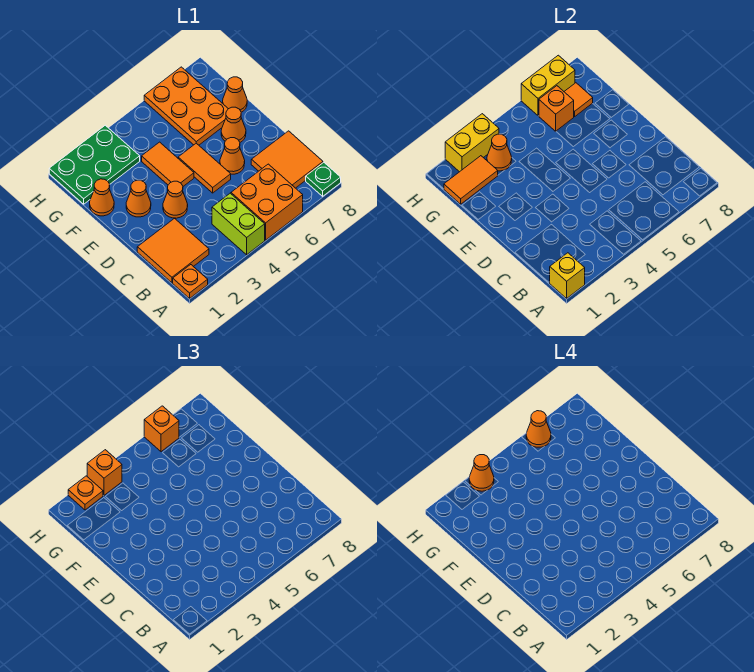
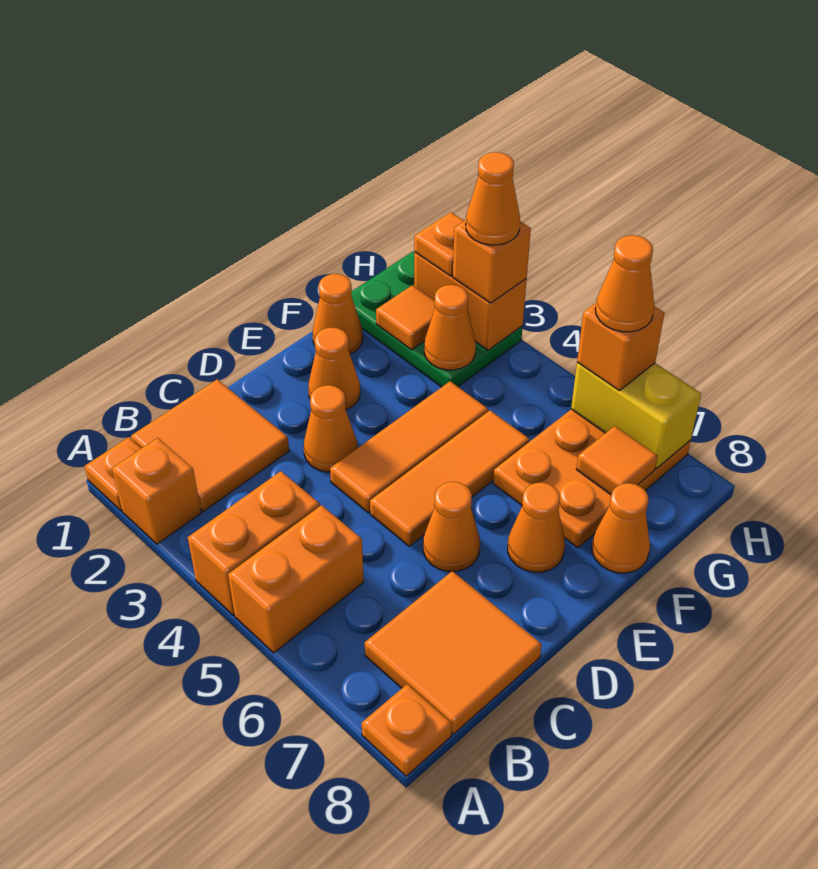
yellow 1x1 brick [550,253,585,298] -> none
lime 1x2 brick [212,193,265,255] -> orange 1x2 brick [188,471,320,615]
orange 2x2 brick [231,164,303,240] -> orange 1x2 brick [228,505,364,653]
green 1x1 plate [306,162,341,196] -> orange 1x1 plate [362,684,452,776]
orange 1x2 tile [178,143,231,193] -> orange 1x3 tile [370,410,529,546]
orange 1x2 tile [142,142,194,186] -> orange 1x3 tile [330,381,488,513]
orange 1x2 tile [444,156,498,204] -> orange 1x1 tile [376,285,435,350]
orange 1x1 brick [539,86,574,131] -> orange 1x1 brick moved to [112,438,201,544]
yellow 1x2 brick [445,114,499,172] -> orange 1x2 brick [414,252,527,350]

